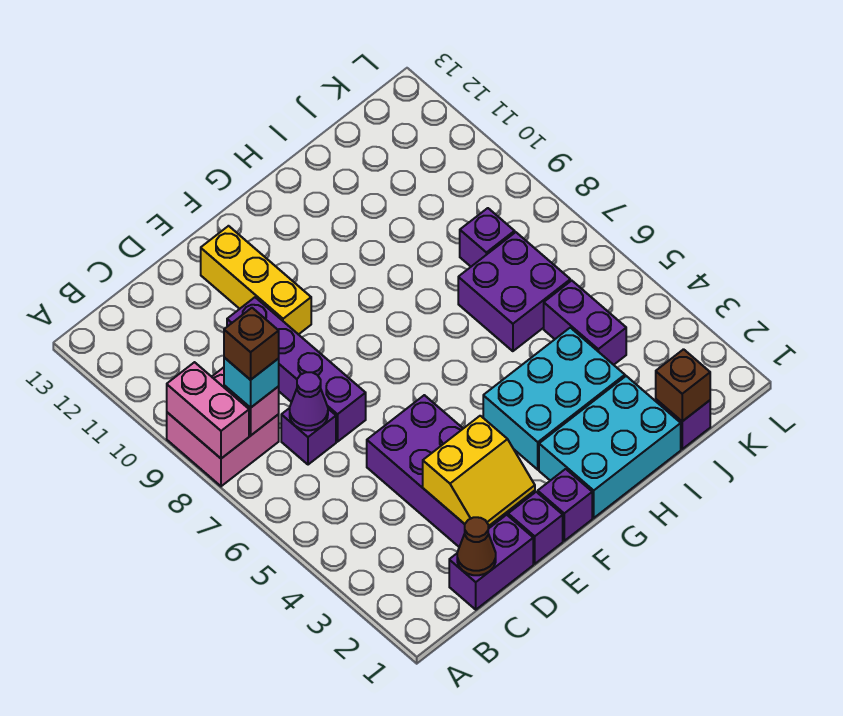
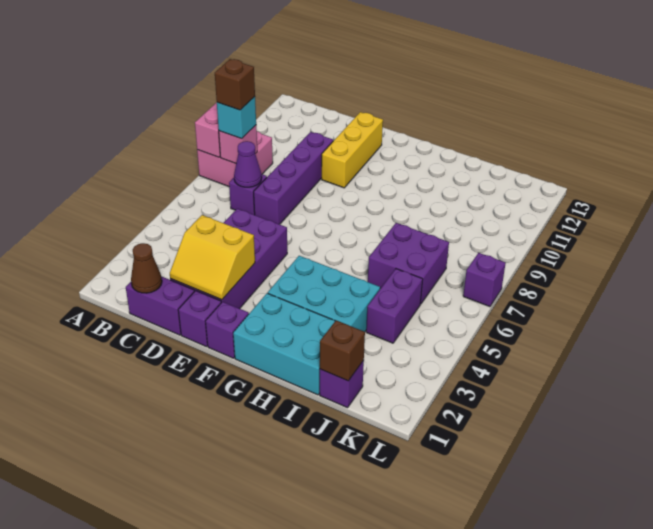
purple 1x1 brick [460,208,515,266] -> purple 1x1 brick moved to [463,253,506,307]

